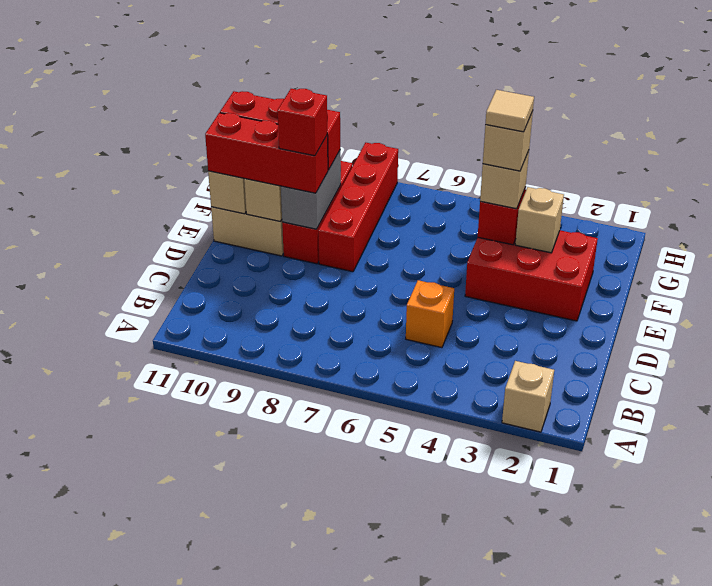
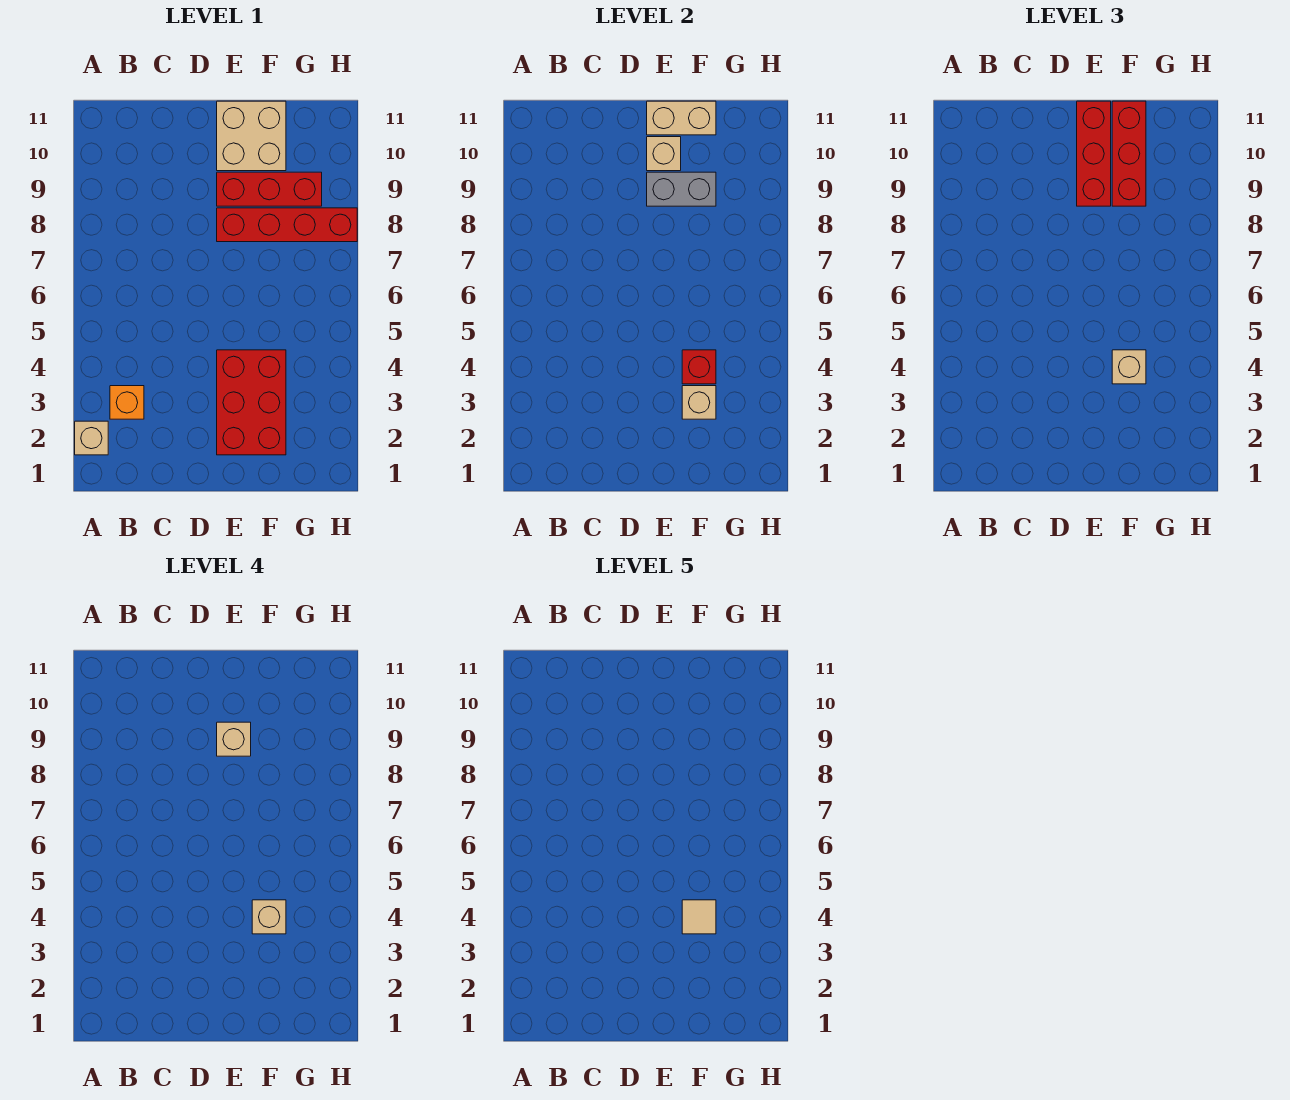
orange 1x1 brick [406,280,454,348] -> orange 1x1 brick moved to [110,386,144,419]
red 1x1 brick [278,89,327,156] -> tan 1x1 brick [217,722,251,756]

